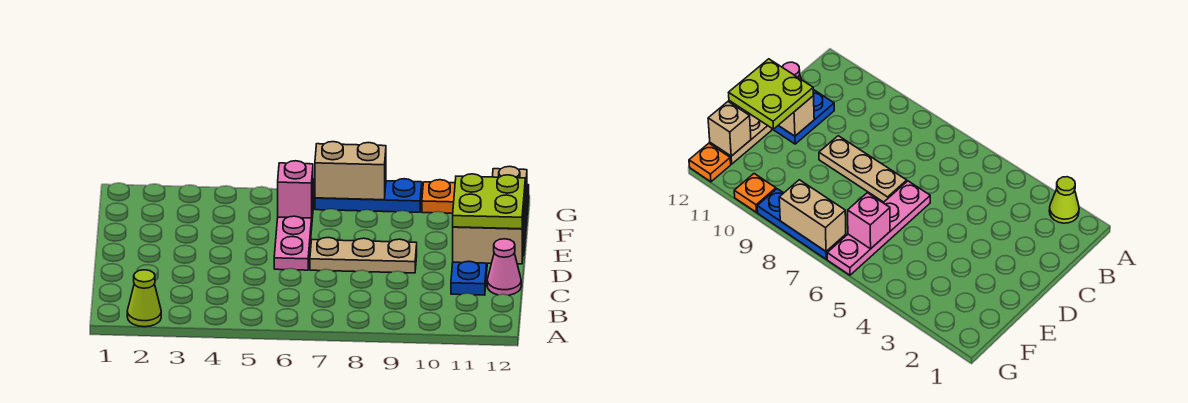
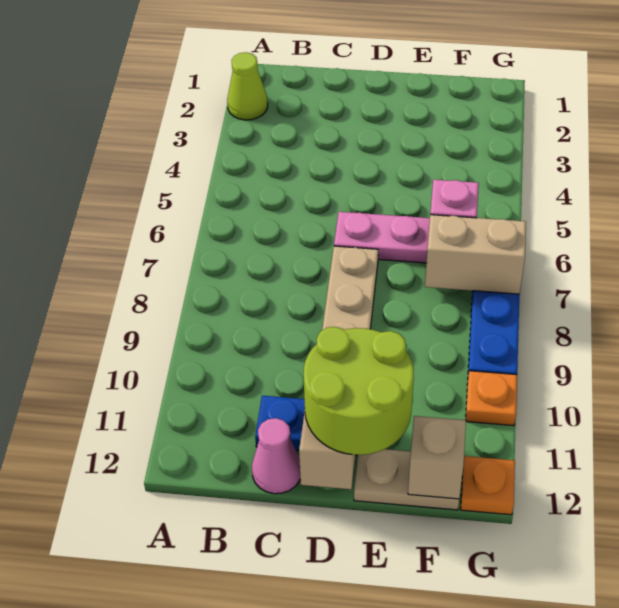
lime 2x2 plate [453,174,525,229] -> lime 2x2 round brick [303,327,414,455]
tan 1x2 brick [315,142,386,200] -> tan 1x2 brick turned to [425,215,526,294]

